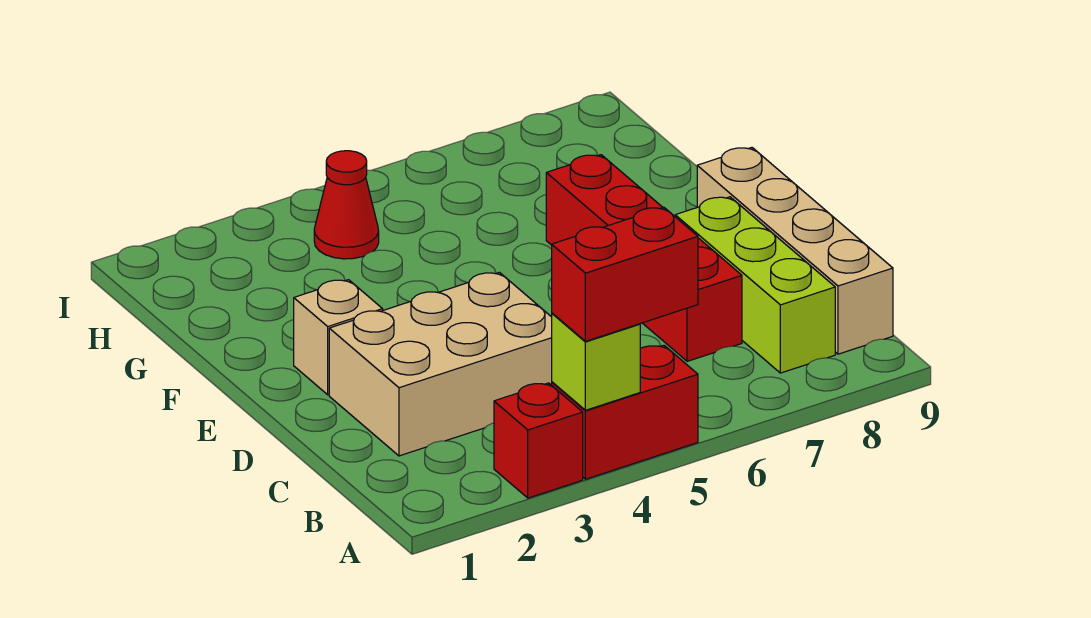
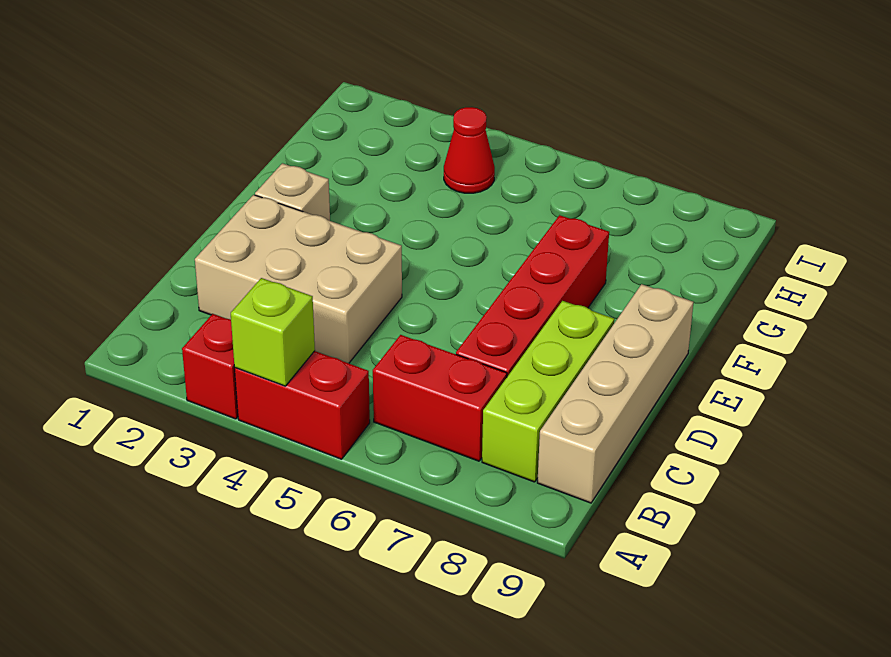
red 1x2 brick [552,207,698,341] -> red 1x2 brick moved to [373,335,507,461]

